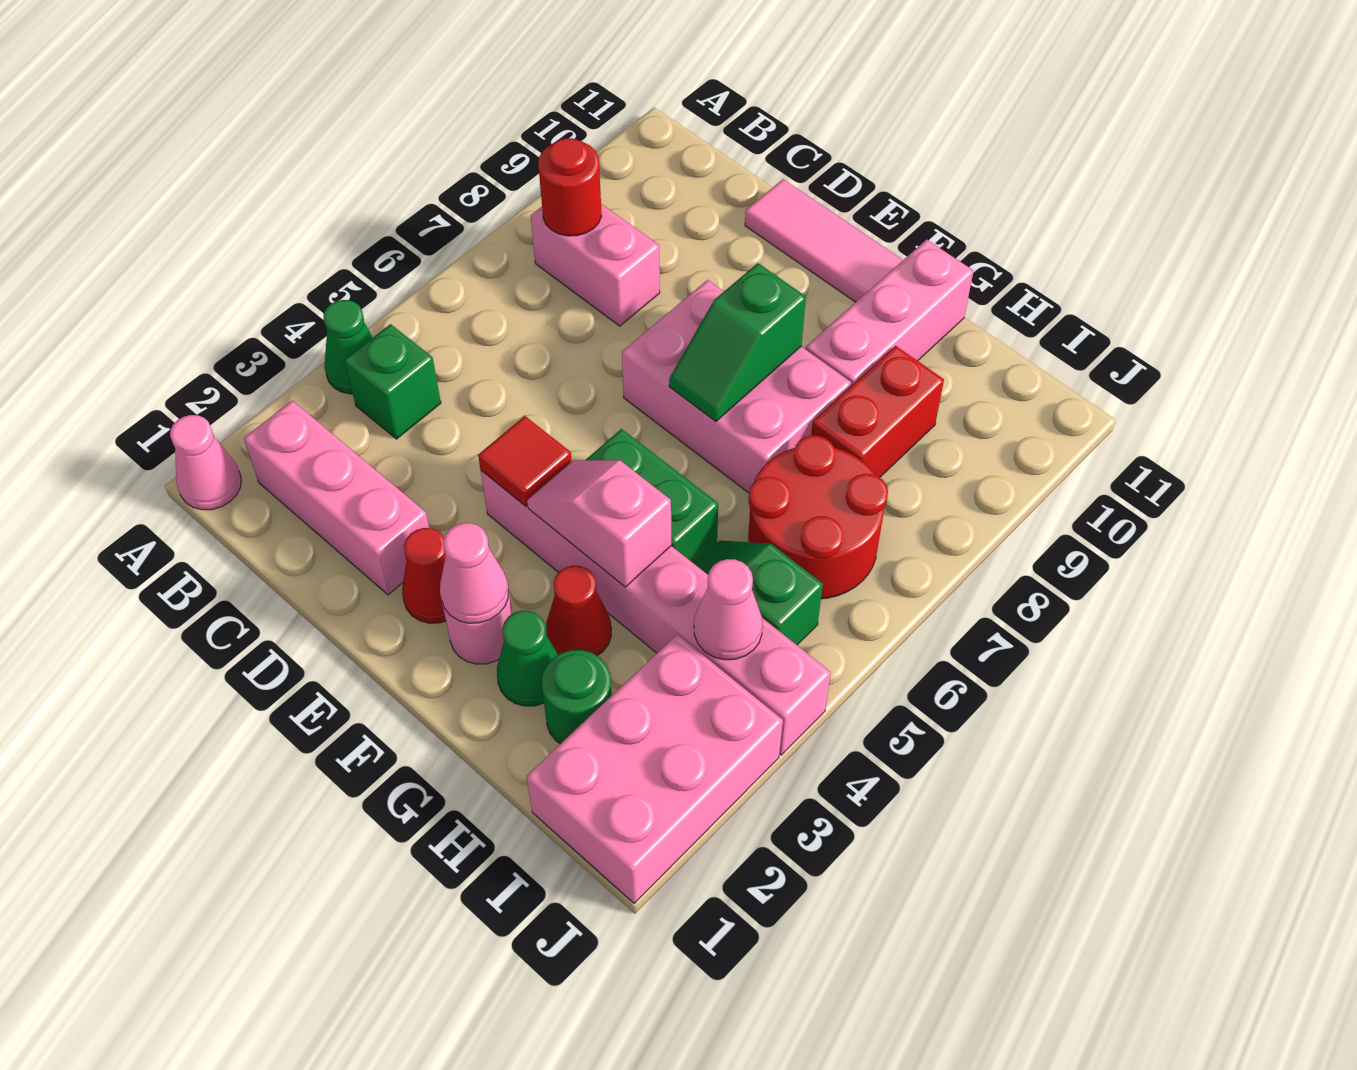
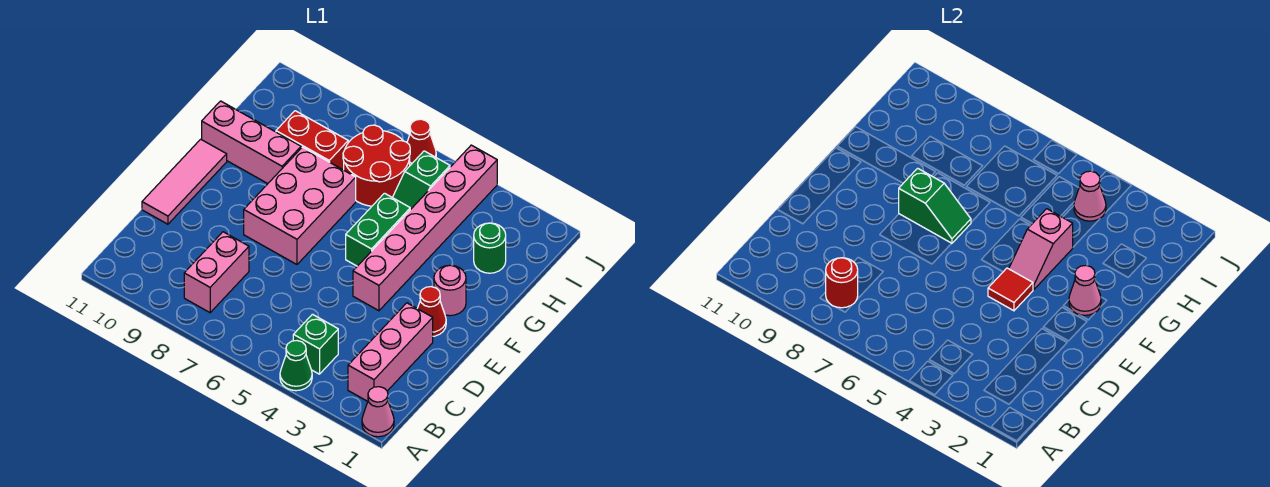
green 1x1 cone [497,611,558,706] -> none
red 1x1 cone [546,566,611,655] -> red 1x1 cone moved to [407,119,436,165]
pink 2x3 brick [526,634,783,903] -> none

